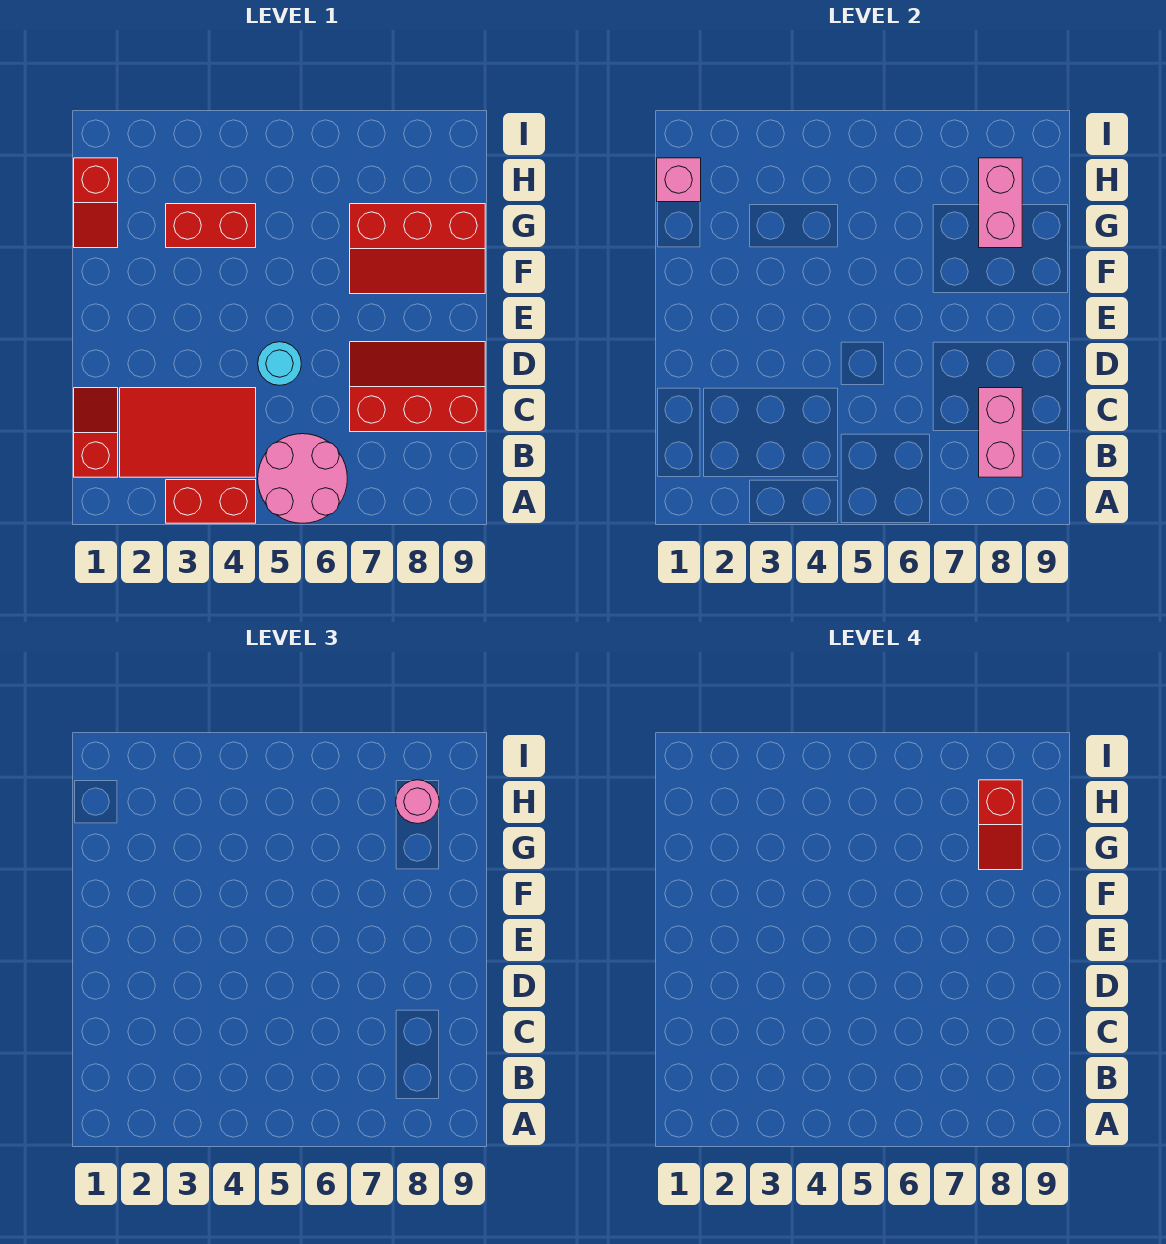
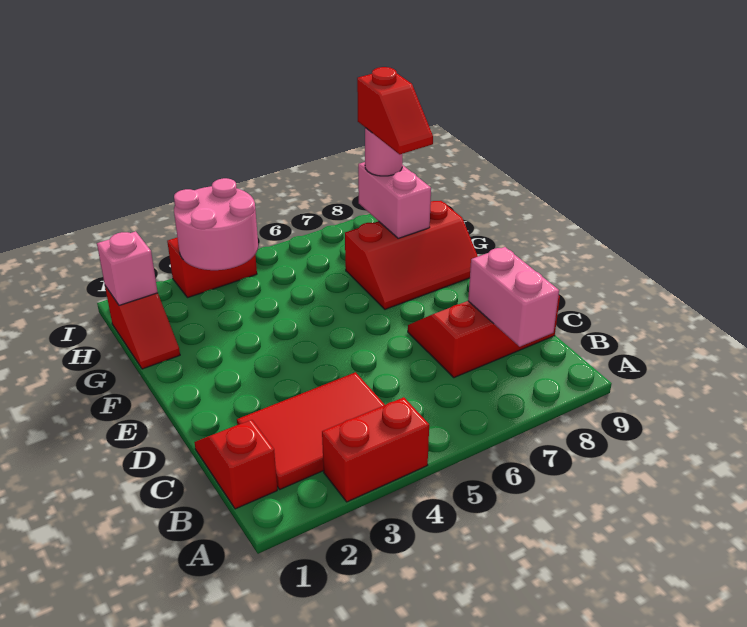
pink 2x2 round brick [258,434,347,523] -> pink 2x2 round brick moved to [174,178,258,270]
cyan 1x1 round brick [258,342,301,385] -> none
red 1x2 brick [166,204,256,248] -> red 1x2 brick moved to [167,238,257,298]

